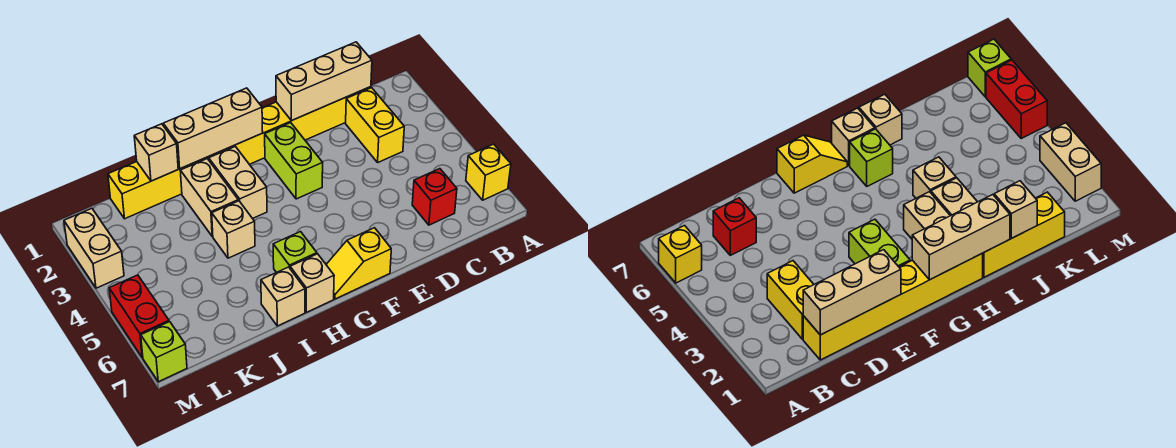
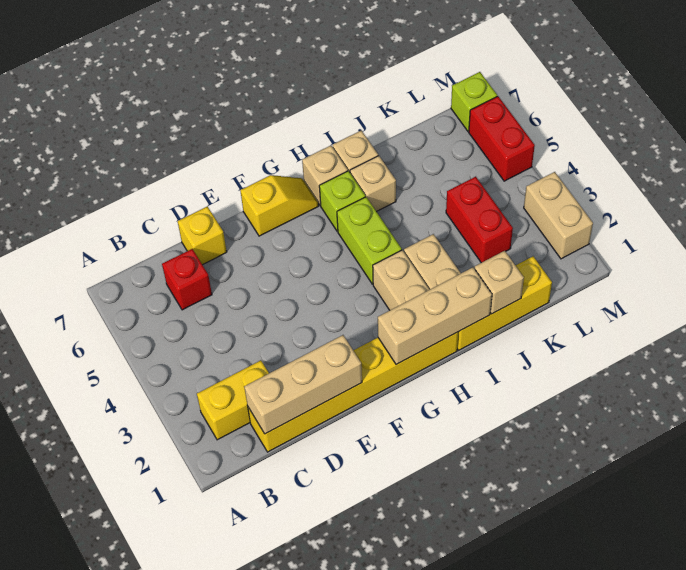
yellow 1x1 brick [466,144,511,200] -> yellow 1x1 brick moved to [178,206,227,265]
yellow 1x2 brick [346,88,404,162] -> yellow 1x2 brick turned to [197,360,269,440]
lime 1x2 brick [265,123,323,199] -> lime 1x2 brick moved to [337,197,402,284]
tan 1x1 brick [212,201,255,258] -> tan 1x1 brick moved to [350,156,396,212]
none -> red 1x2 brick [446,177,513,263]

